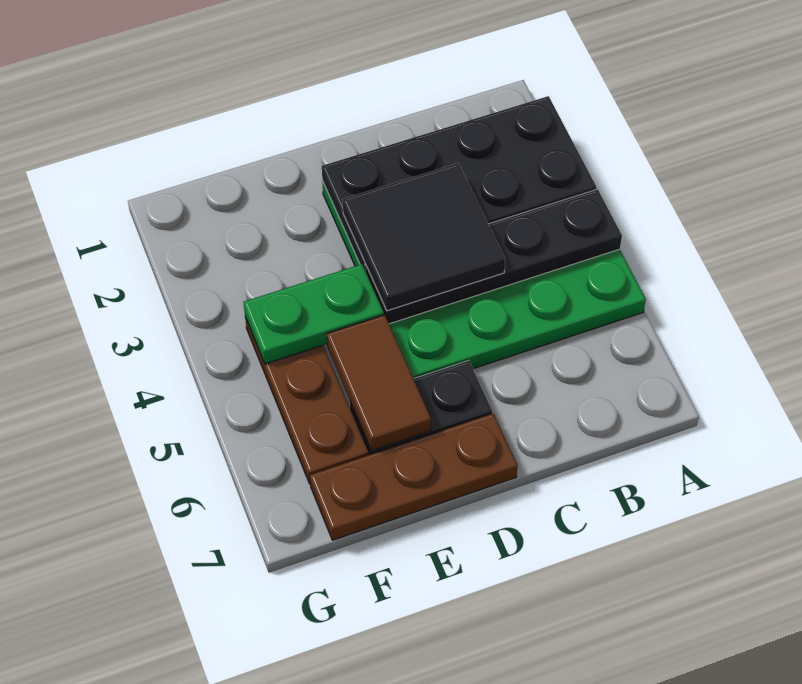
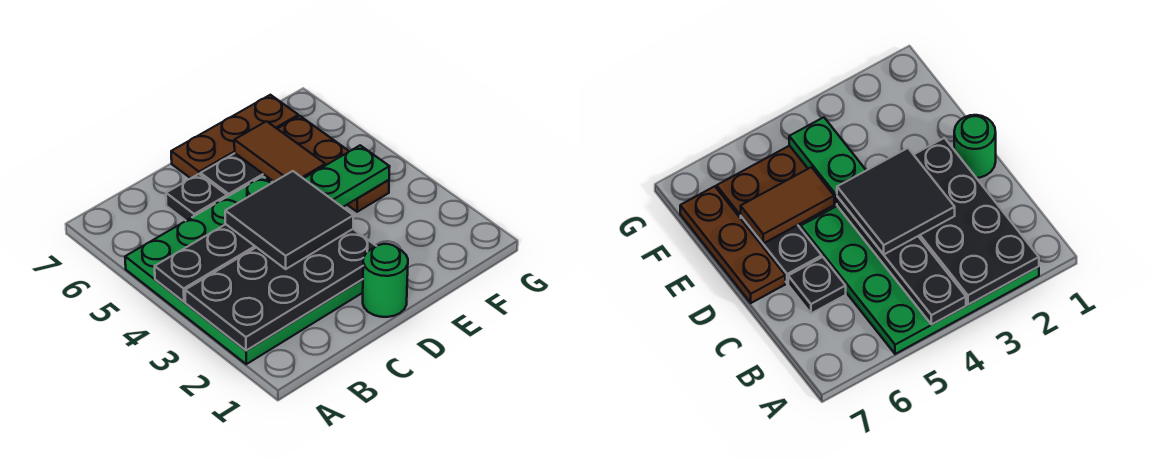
none -> black 1x1 plate [166,174,227,221]
none -> green 1x1 round brick [363,244,408,317]

